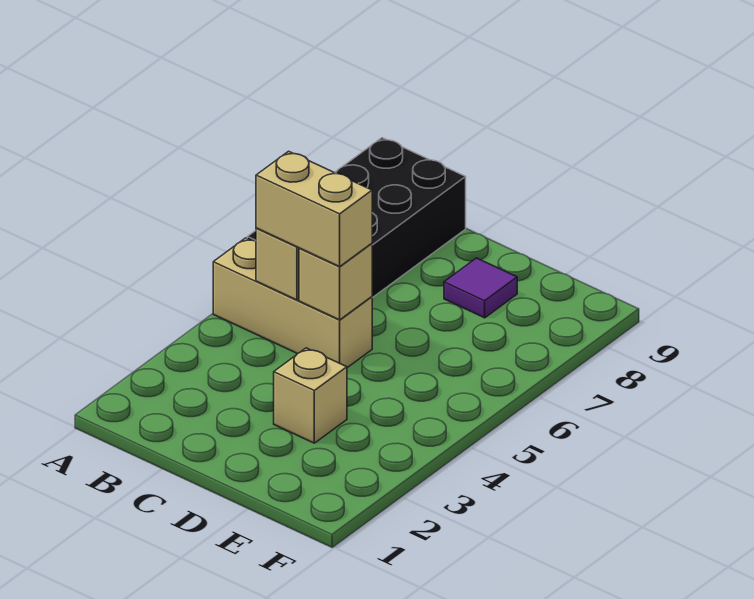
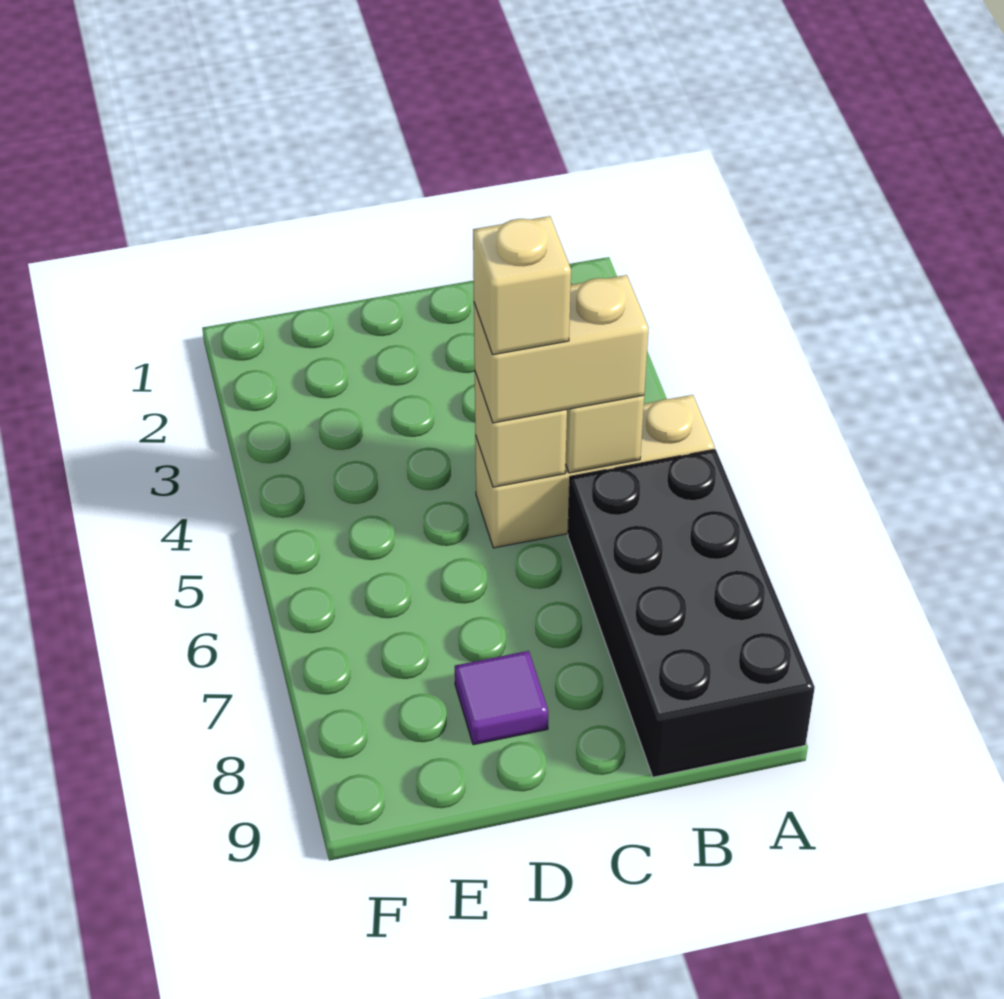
tan 1x1 brick [274,348,347,443] -> tan 1x1 brick moved to [473,216,571,355]

